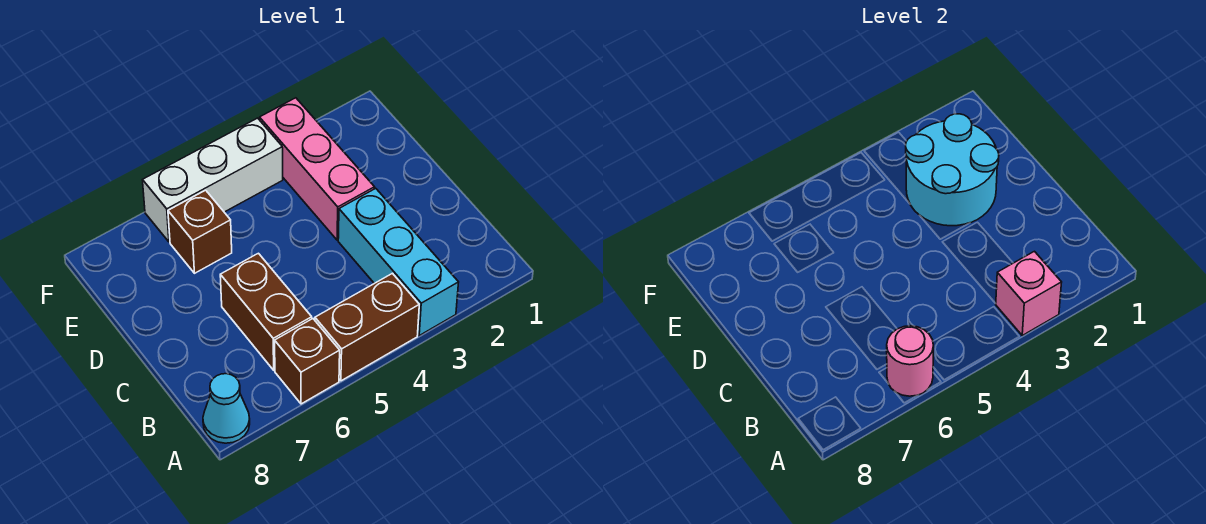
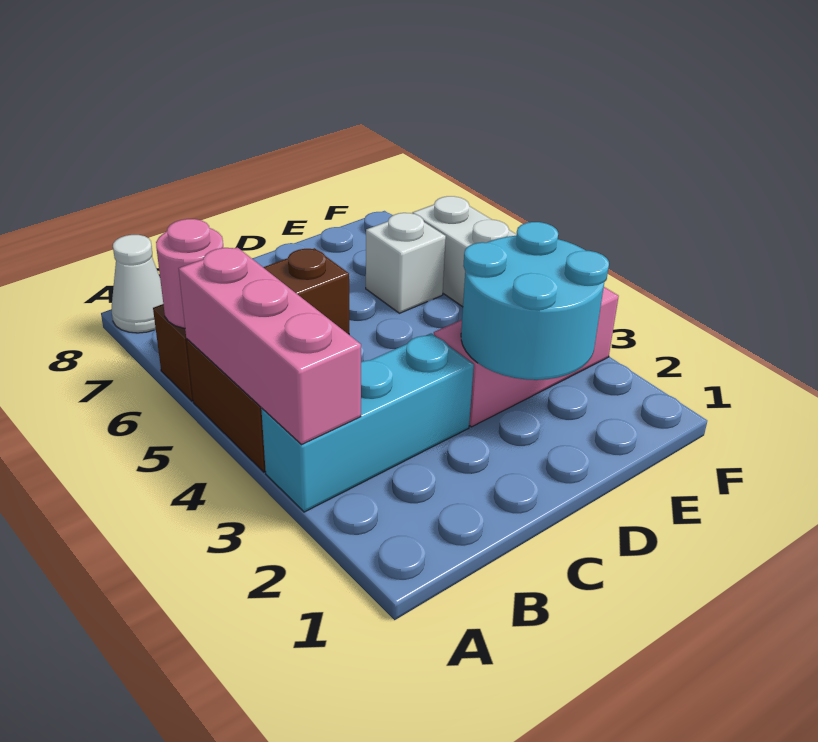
pink 1x1 brick [996,251,1062,335] -> pink 1x3 brick [179,247,361,444]
cyan 1x1 cone [203,374,250,443] -> white 1x1 cone [112,235,163,333]
brown 1x1 brick [168,190,232,273] -> white 1x1 brick [366,213,446,313]

